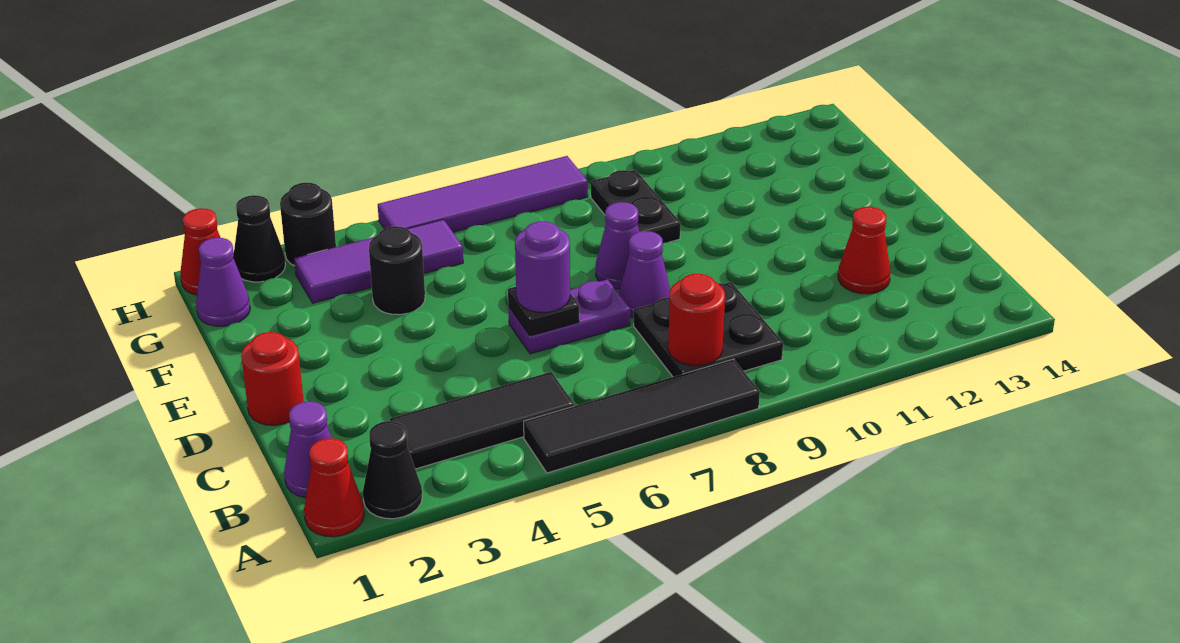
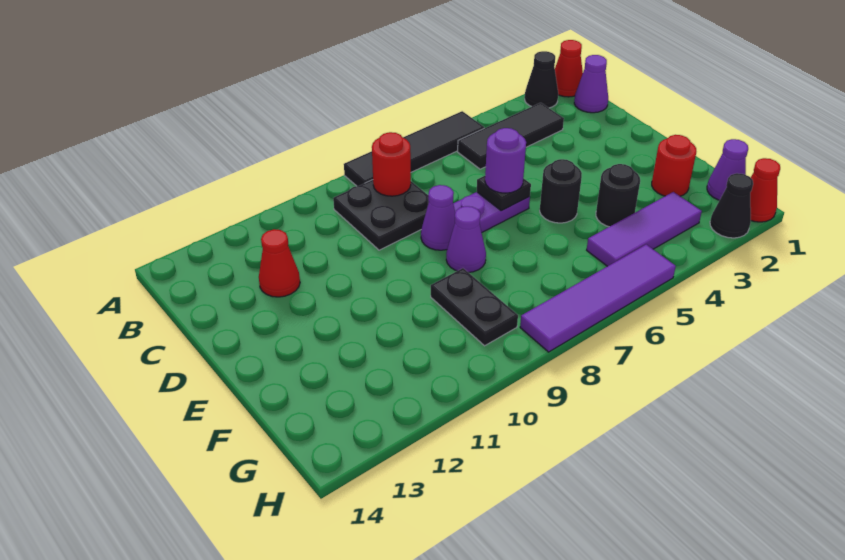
red 1x1 round brick [241,332,304,425] -> red 1x1 round brick moved to [652,135,696,196]
black 1x1 round brick [280,182,336,266] -> black 1x1 round brick moved to [540,159,582,223]

